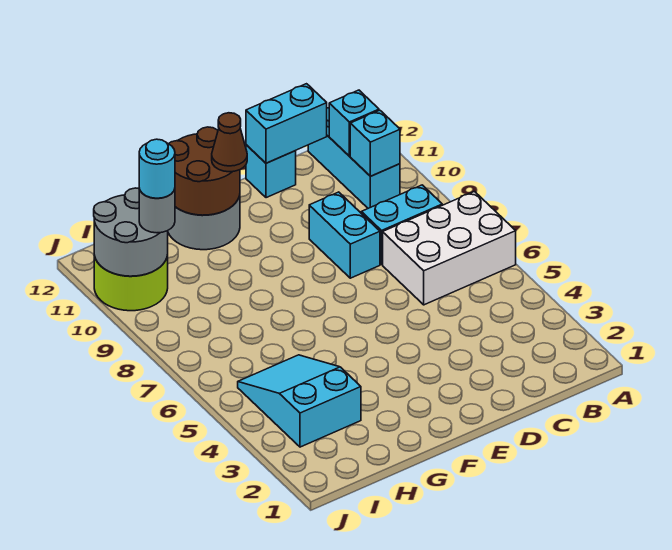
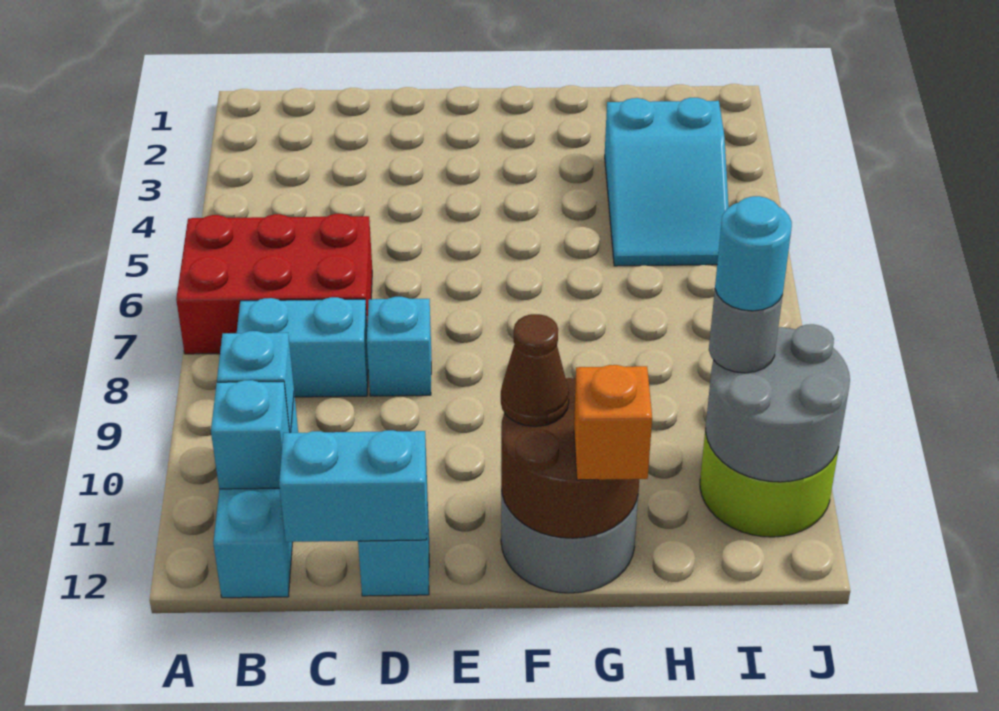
white 2x3 brick [383,192,516,305] -> red 2x3 brick [176,214,372,354]
cyan 1x2 brick [309,192,380,278] -> cyan 1x1 brick [367,297,431,396]
none -> orange 1x1 brick [574,365,652,480]

